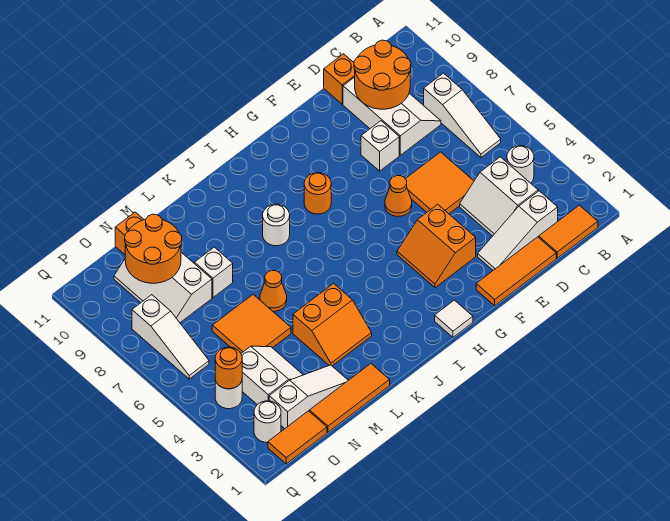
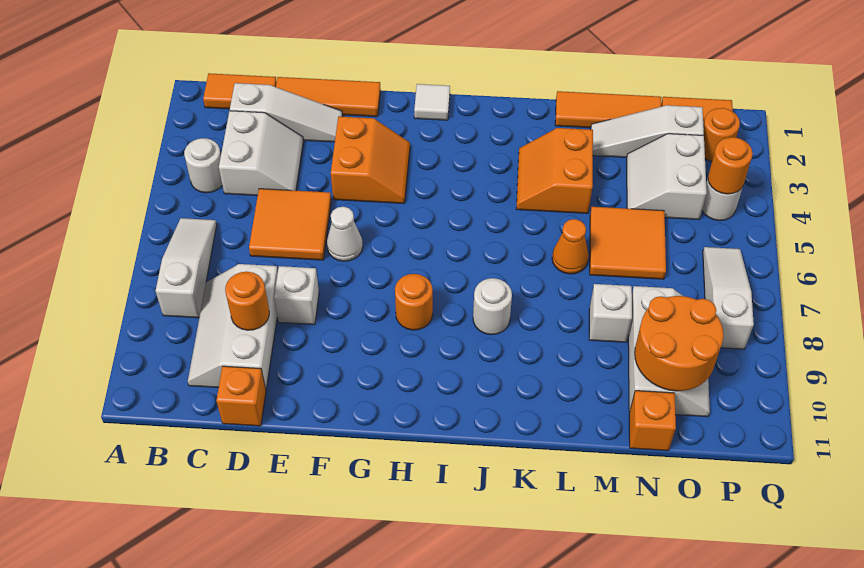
orange 2x2 round brick [354,40,411,109] -> orange 1x1 round brick [225,272,269,330]
orange 1x1 cone [385,176,412,216] -> white 1x1 cone [327,207,363,261]
orange 2x2 slope [293,284,372,366] -> orange 2x2 slope turned to [516,128,593,213]
white 1x1 round brick [254,401,281,443] -> orange 1x1 round brick [703,108,740,161]

